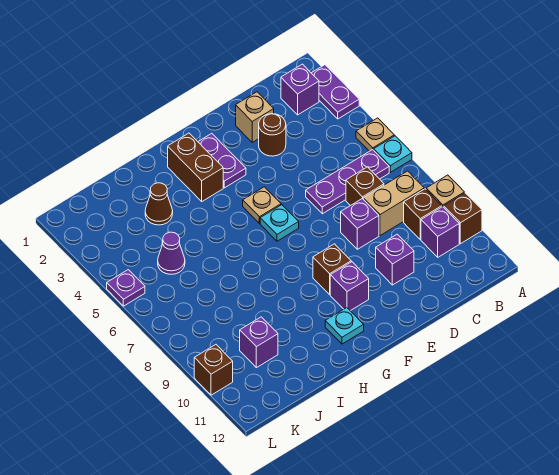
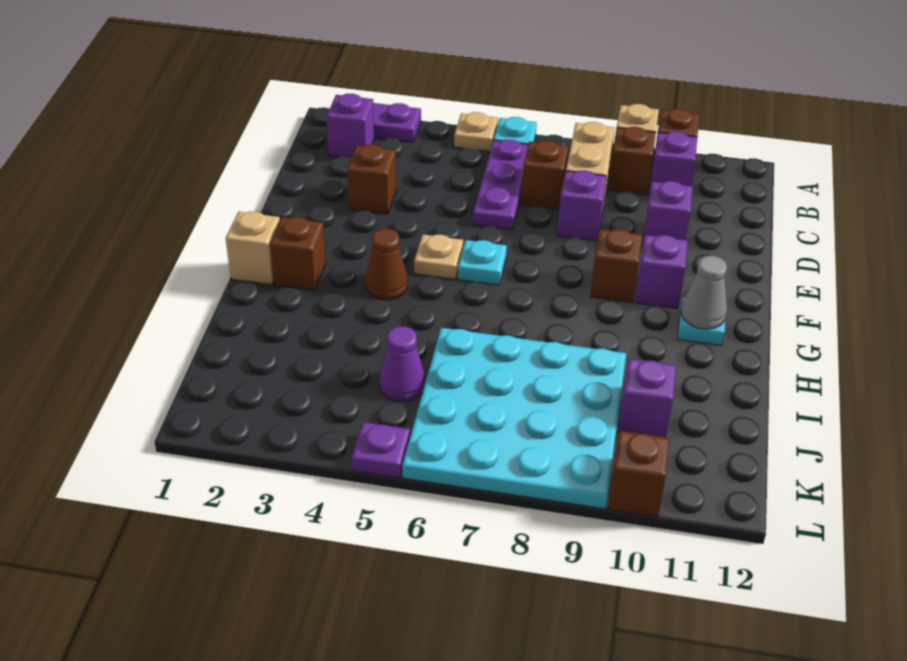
tan 1x1 brick [236,92,274,142] -> tan 1x1 brick moved to [226,212,280,285]
brown 1x1 round brick [259,114,286,156] -> brown 1x1 brick [347,145,396,214]
purple 1x2 plate [198,133,246,188] -> none
brown 1x2 brick [168,133,223,201] -> brown 1x1 brick [270,217,326,290]
none -> grey 1x1 cone [681,256,727,329]
brown 1x1 cone [145,183,173,225] -> brown 1x1 cone moved to [365,229,408,300]
none -> cyan 4x4 plate [402,328,626,509]

